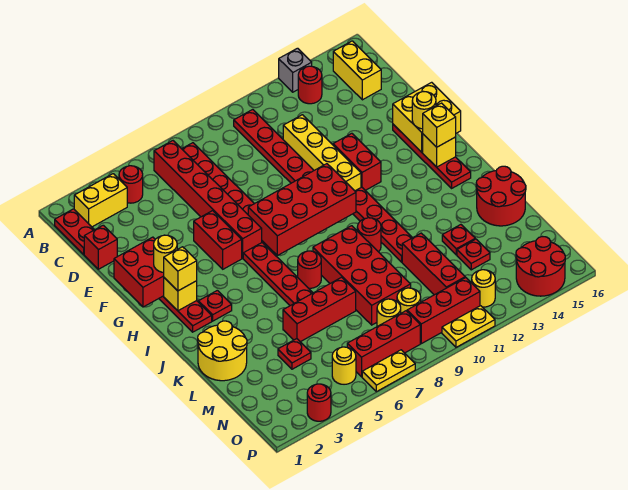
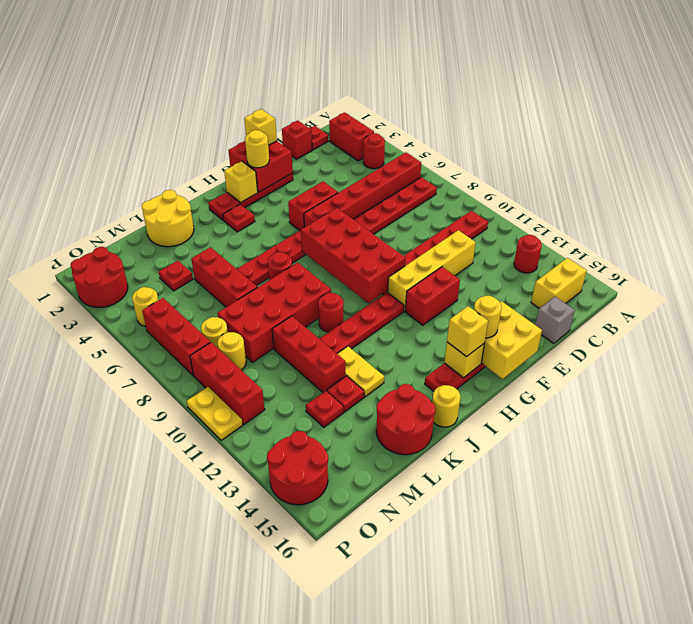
grey 1x1 brick [279,48,312,92] -> grey 1x1 brick moved to [535,297,575,343]
red 1x2 plate [55,209,94,254] -> red 1x1 plate [310,126,328,150]
yellow 1x2 brick [74,174,127,227] -> red 1x2 brick [329,112,374,161]
yellow 1x1 brick [164,247,197,291] -> yellow 1x1 brick moved to [244,109,277,145]
red 1x3 brick [402,233,465,295] -> red 1x3 brick turned to [272,316,345,392]
yellow 1x1 round brick [472,270,495,307] -> yellow 1x1 round brick moved to [432,385,460,427]
red 1x1 round brick [307,384,331,421] -> red 2x2 round brick [71,247,128,307]
yellow 1x2 plate [362,350,415,392] -> yellow 1x2 plate moved to [337,346,384,397]

